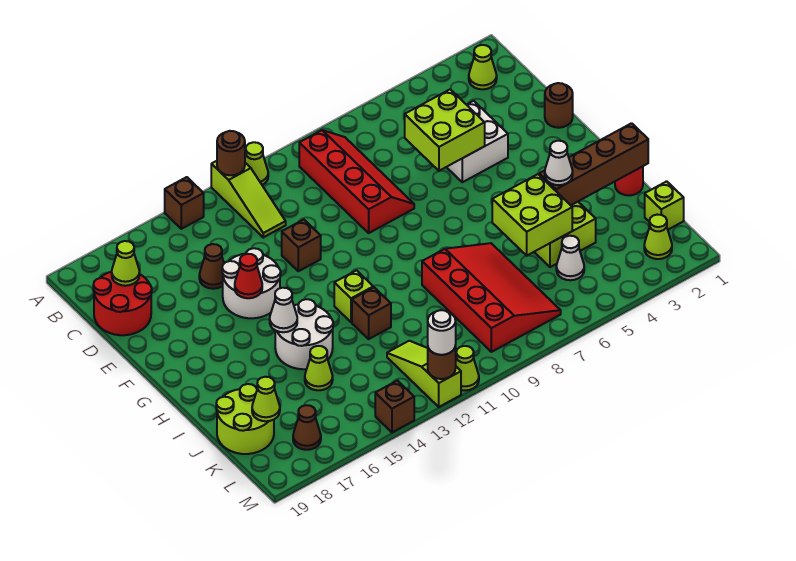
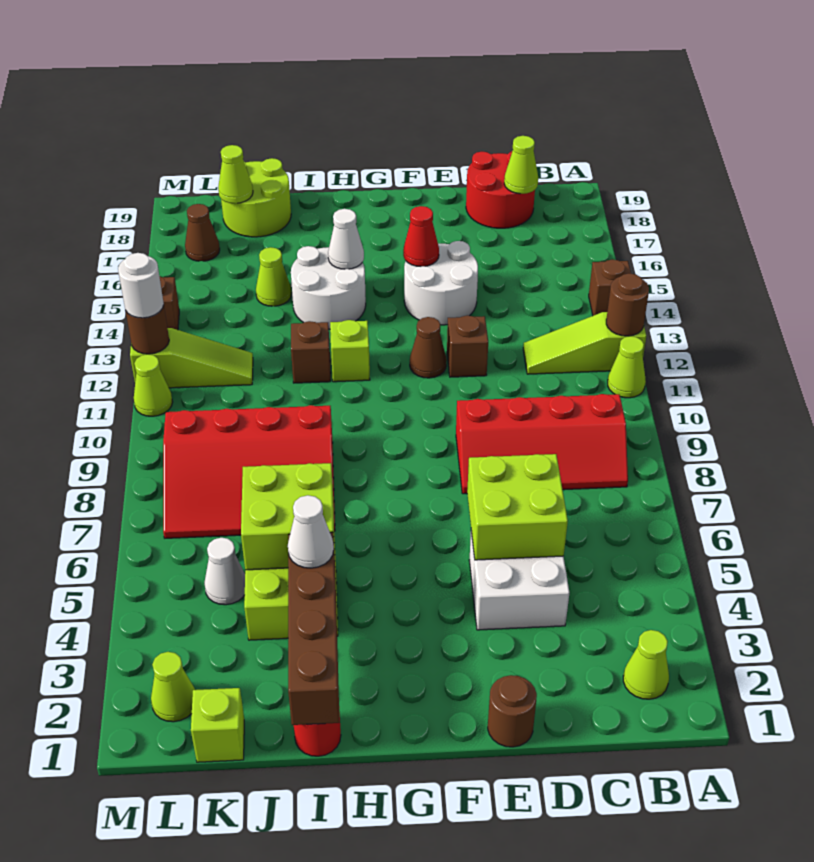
brown 1x1 cone [199,244,224,289] -> brown 1x1 cone moved to [410,317,447,378]

